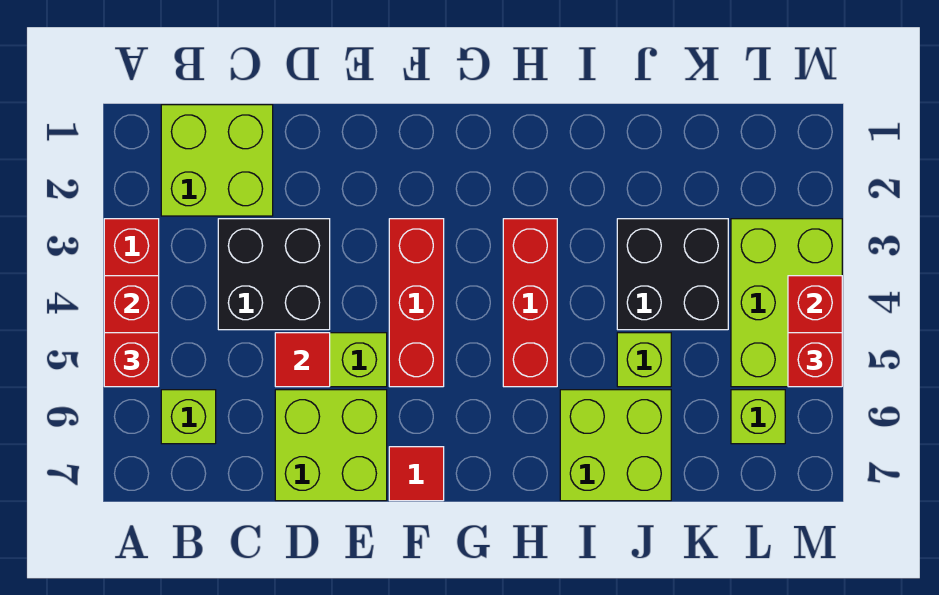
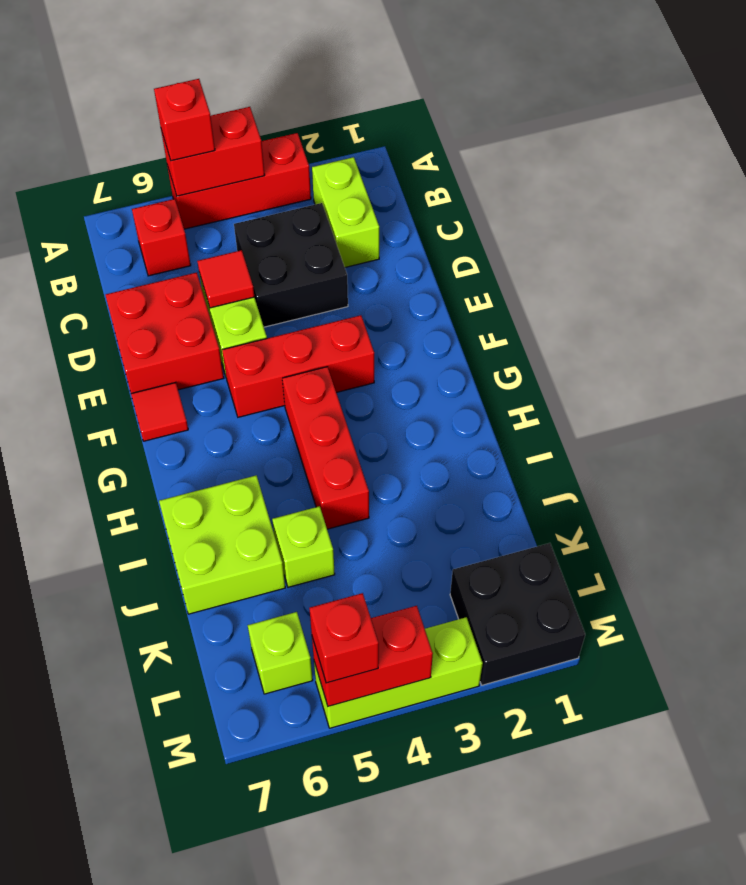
lime 2x2 brick [161,105,273,216] -> lime 1x2 brick [312,157,379,267]
lime 1x1 brick [161,390,216,444] -> red 1x1 brick [132,199,191,276]
lime 2x2 brick [275,390,387,501] -> red 2x2 brick [106,273,224,393]
red 1x3 brick [503,219,557,387] -> red 1x3 brick turned to [282,367,369,529]
black 2x2 brick [617,219,728,330] -> black 2x2 brick moved to [450,543,585,685]
lime 2x3 brick [731,219,842,387] -> lime 1x3 brick [314,617,483,728]

